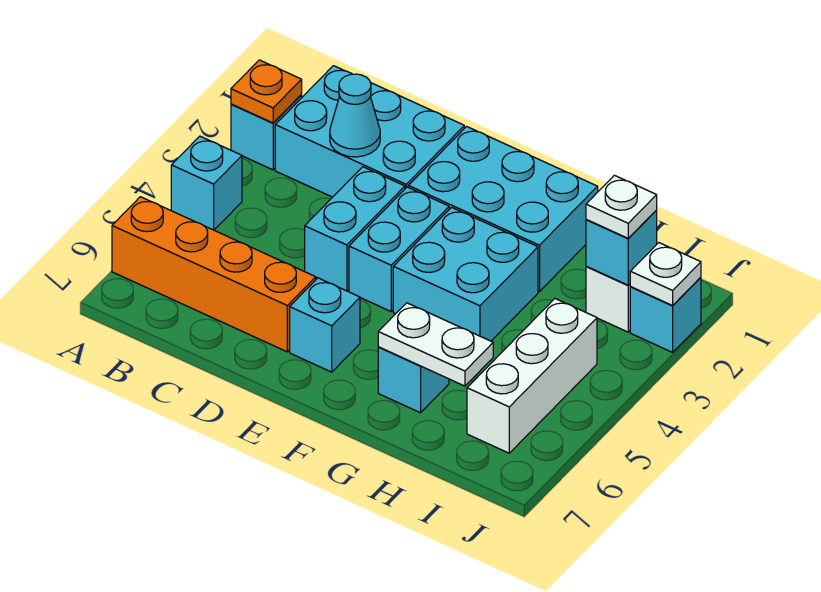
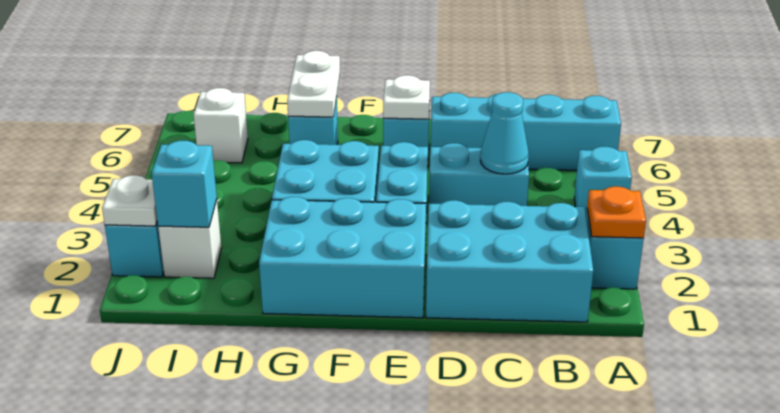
orange 1x4 brick [112,197,316,352] -> cyan 1x4 brick [431,93,621,170]
cyan 1x1 cone [330,74,380,157] -> cyan 1x1 cone moved to [480,92,529,174]
cyan 1x2 brick [305,167,405,291] -> cyan 1x2 brick turned to [429,143,529,206]
white 1x2 plate [378,303,493,386] -> white 1x2 plate turned to [287,51,340,117]
white 1x1 plate [586,175,657,238] -> white 1x1 plate moved to [383,75,430,119]
white 1x3 brick [467,299,597,453] -> white 1x1 brick [194,88,248,163]

